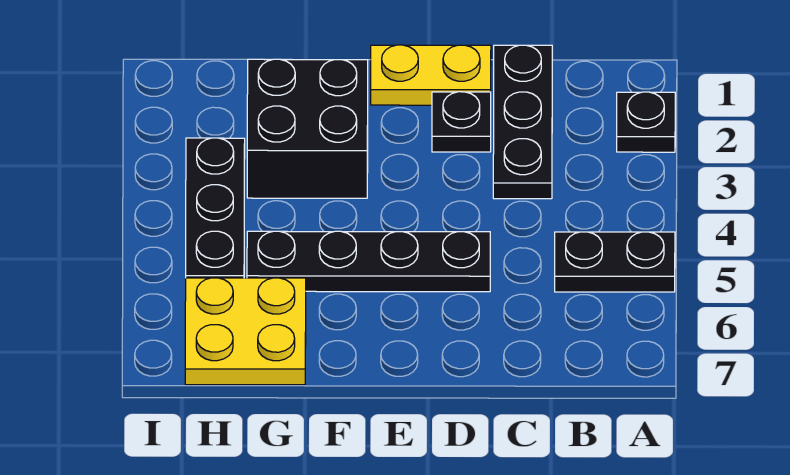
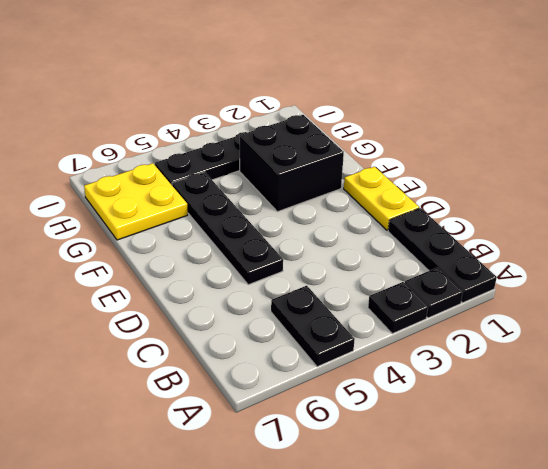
black 1x3 plate [493,45,552,199] -> black 1x3 plate turned to [388,208,497,303]
black 1x1 plate [432,92,491,152] -> black 1x1 plate moved to [368,282,428,334]

